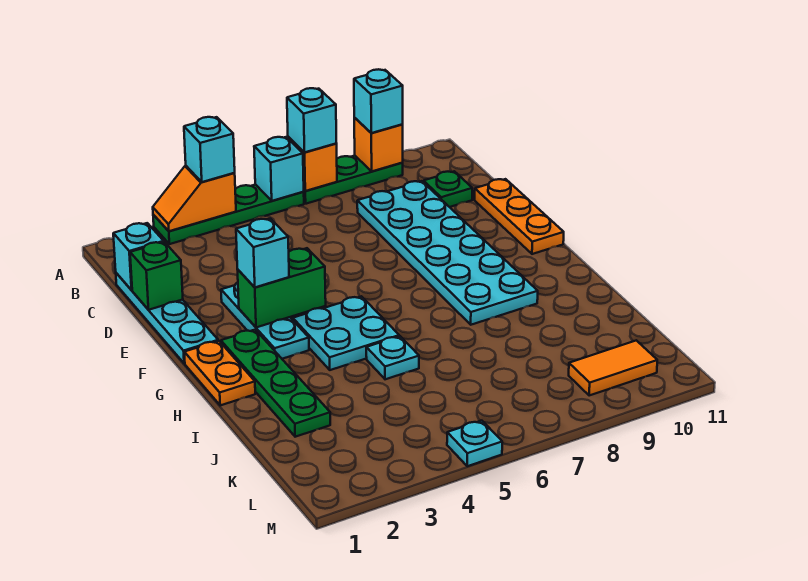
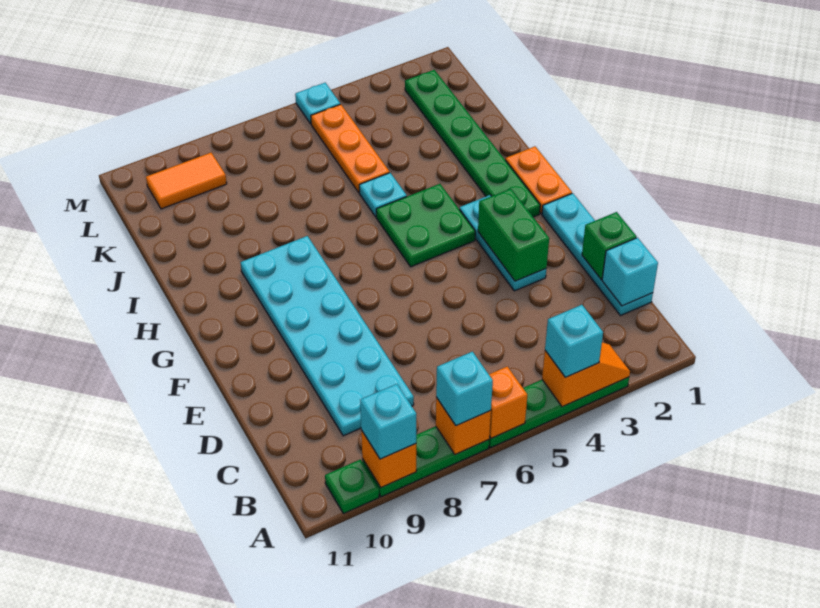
cyan 1x1 brick [254,137,304,201] -> orange 1x1 brick [489,366,527,438]
green 1x1 plate [423,171,472,207] -> green 1x1 plate moved to [325,459,379,514]
orange 1x3 plate [475,179,564,254] -> orange 1x3 plate moved to [311,104,390,193]
green 1x2 brick [238,248,326,327] -> green 1x2 brick turned to [478,189,549,281]
cyan 1x1 brick [236,219,289,287] -> none
green 1x4 plate [221,330,330,437] -> green 1x6 plate [405,70,540,217]
cyan 2x2 plate [293,296,399,370] -> green 2x2 plate [376,184,475,267]

